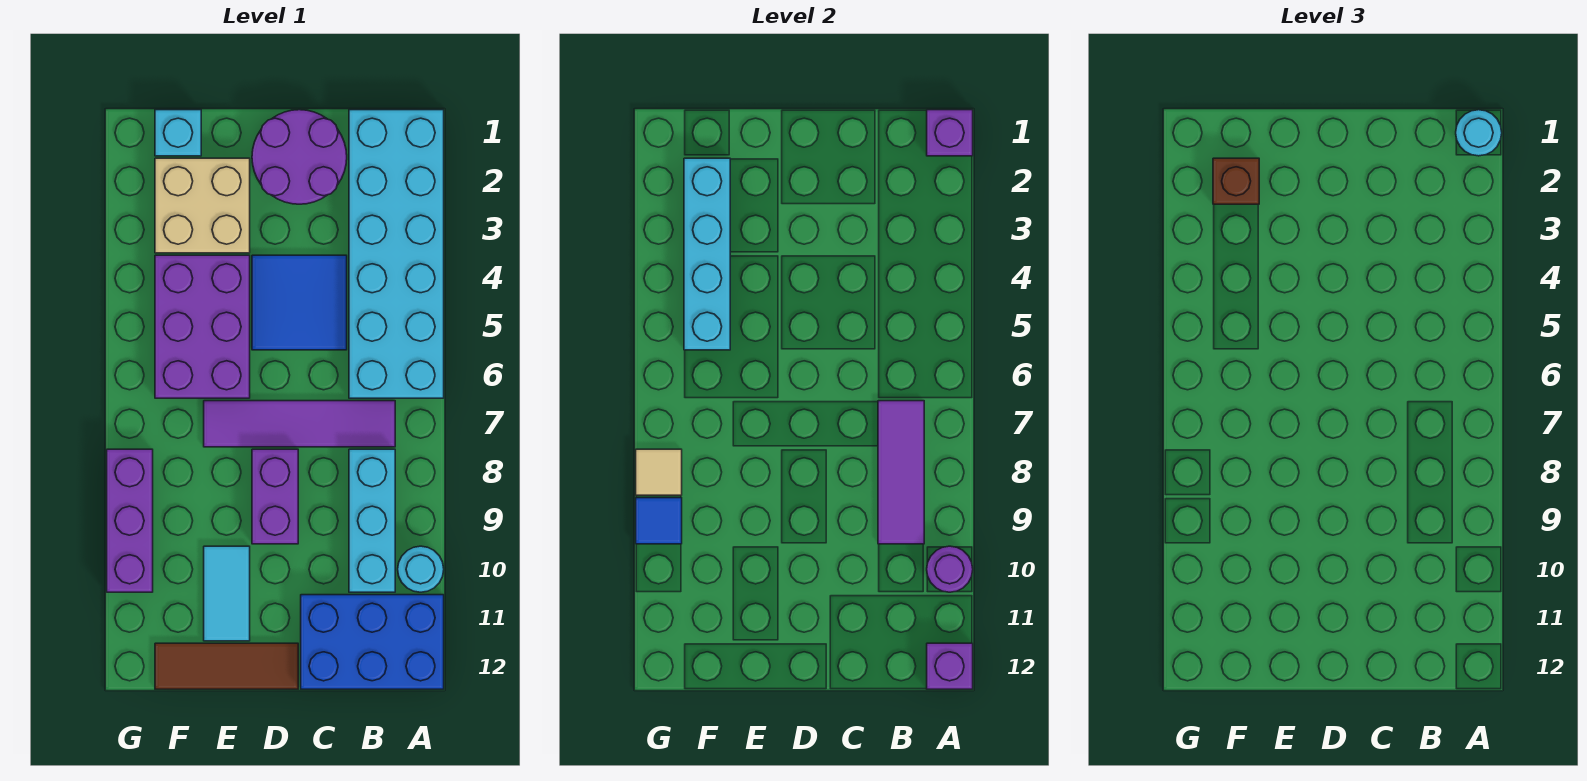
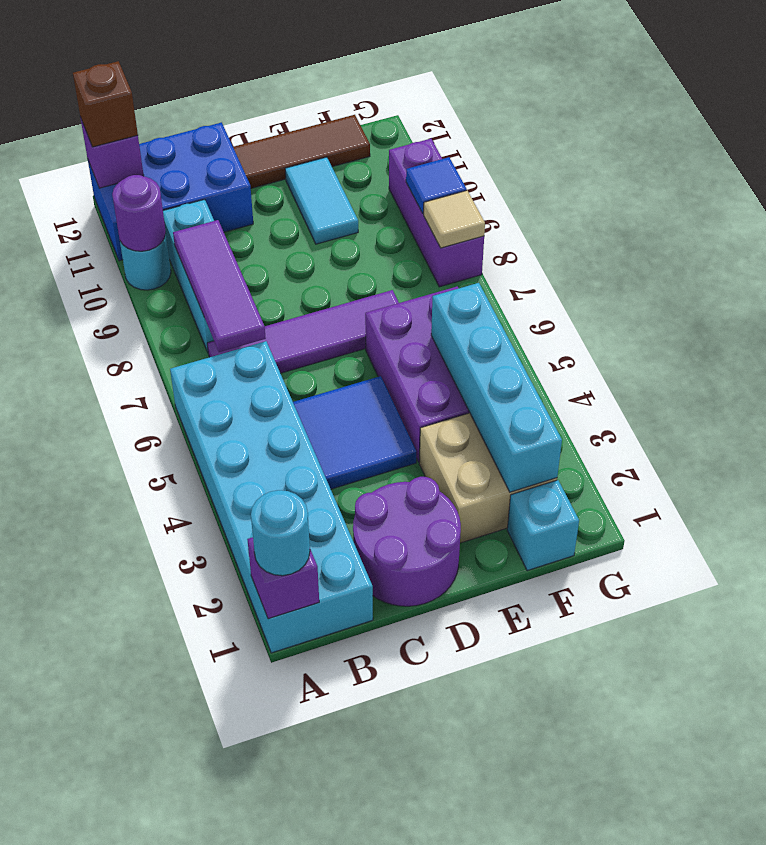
purple 1x2 brick [252,449,298,544] -> none
brown 1x1 brick [1213,158,1259,204] -> brown 1x1 brick moved to [73,61,138,147]

